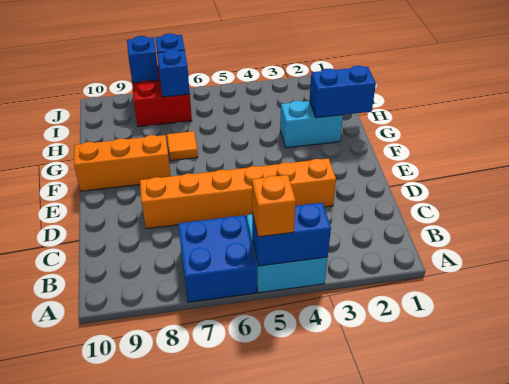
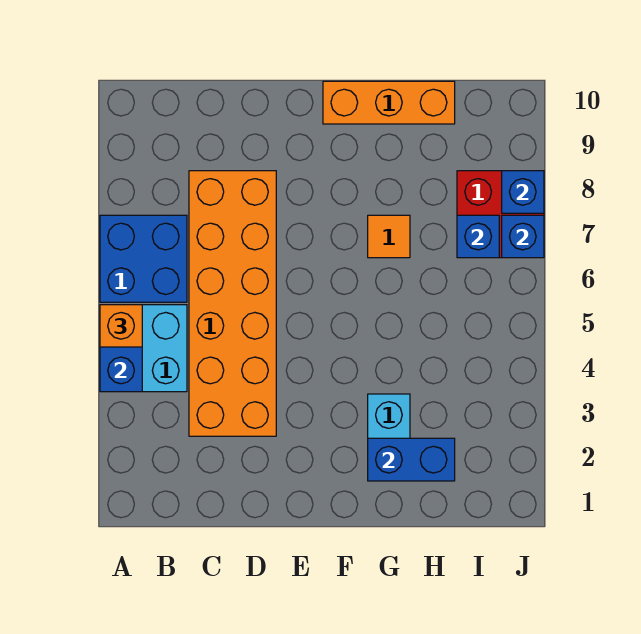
orange 1x6 brick [140,158,336,229] -> orange 2x6 brick [189,171,276,436]
orange 1x3 brick [74,135,171,191] -> orange 1x3 brick turned to [323,81,455,124]
blue 1x2 brick [309,66,376,118] -> blue 1x2 brick turned to [368,438,455,481]

